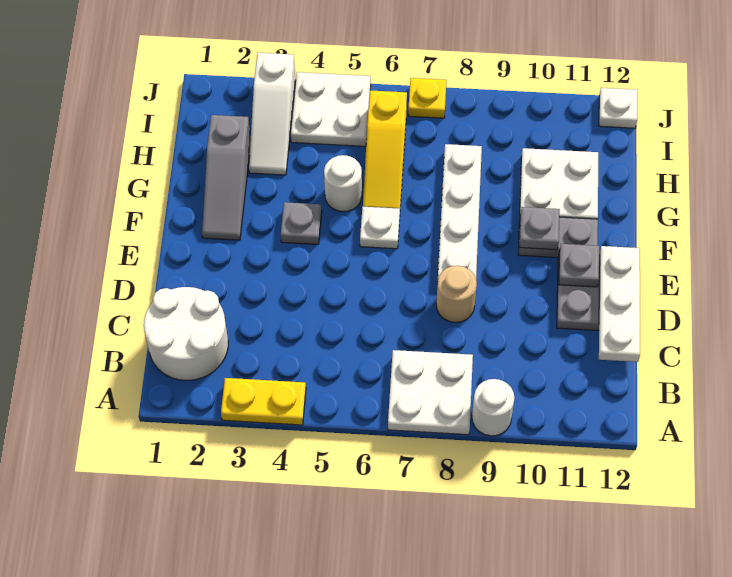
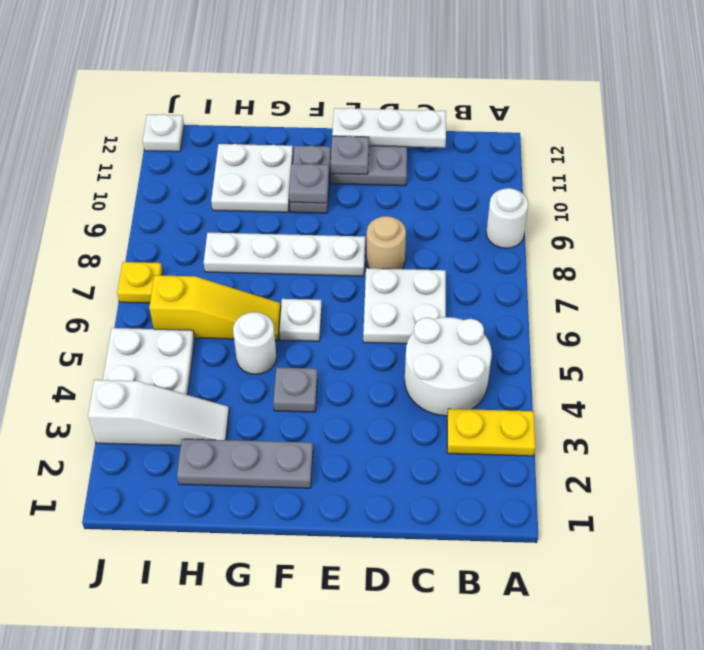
yellow 1x2 plate [221,378,306,425] -> yellow 1x2 plate turned to [447,409,536,456]
white 2x2 plate [388,350,473,435] -> white 2x2 plate moved to [363,268,446,344]
white 2x2 round brick [144,287,228,380] -> white 2x2 round brick moved to [405,317,492,416]
grey 1x3 slope [202,115,251,240] -> grey 1x3 plate [177,439,313,488]

